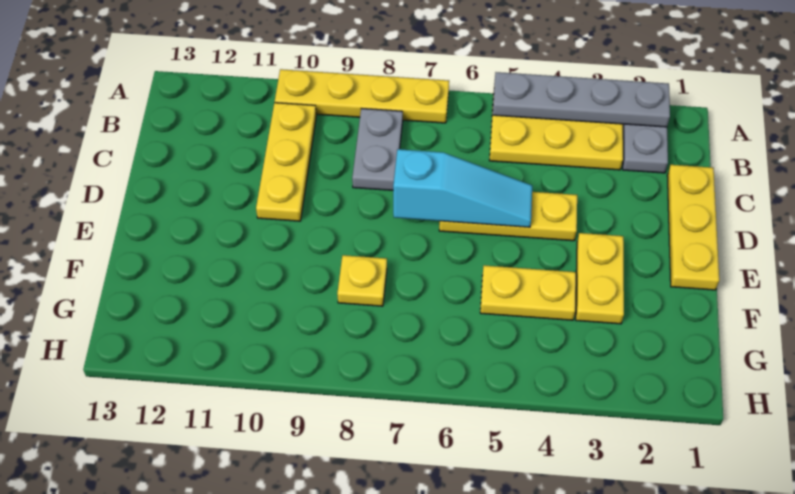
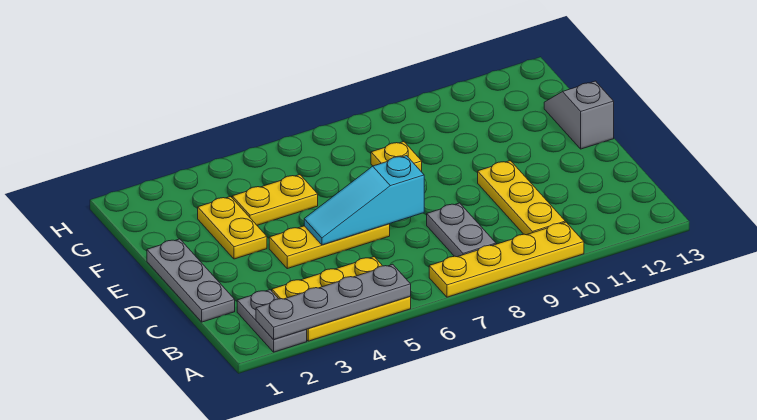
yellow 1x3 plate [667,165,719,290] -> grey 1x3 plate [147,239,235,322]
none -> grey 1x2 slope [544,81,614,149]

